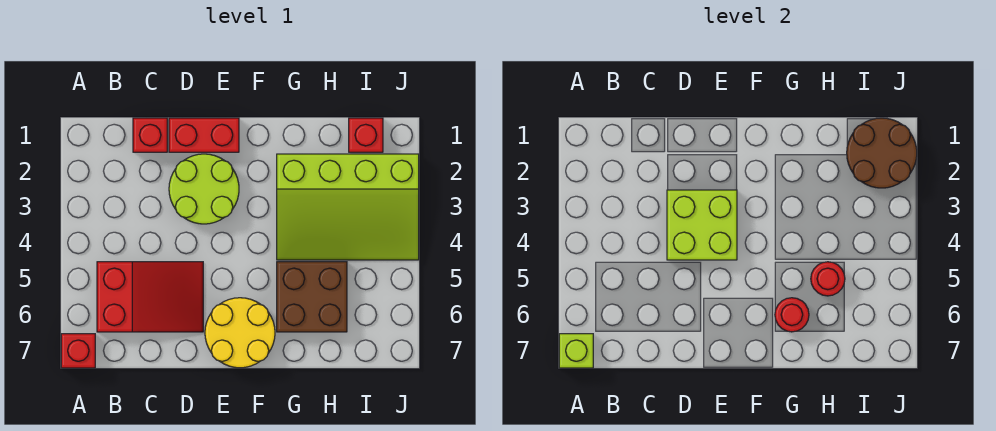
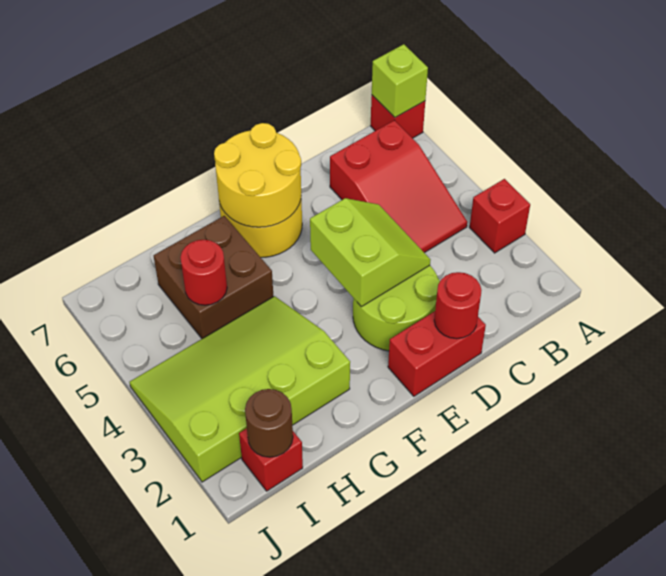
red 2x3 slope [97,262,203,332] -> red 2x3 slope turned to [330,120,467,253]
red 1x1 brick [133,118,167,152] -> red 1x1 brick moved to [470,179,530,253]
lime 2x2 brick [667,190,737,260] -> lime 2x2 slope [310,198,431,307]
none -> yellow 2x2 round brick [214,123,301,227]
red 1x1 round brick [775,298,809,332] -> red 1x1 round brick moved to [434,272,482,339]
brown 2x2 round brick [847,118,917,188] -> brown 1x1 round brick [245,389,293,457]

